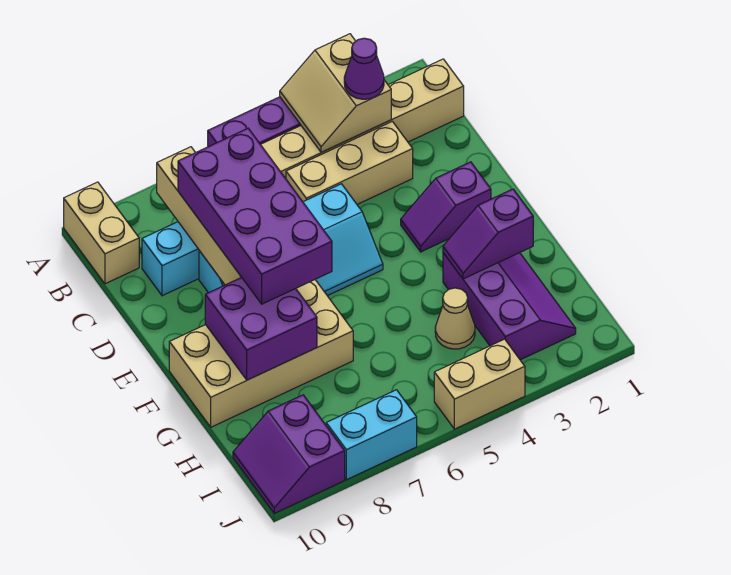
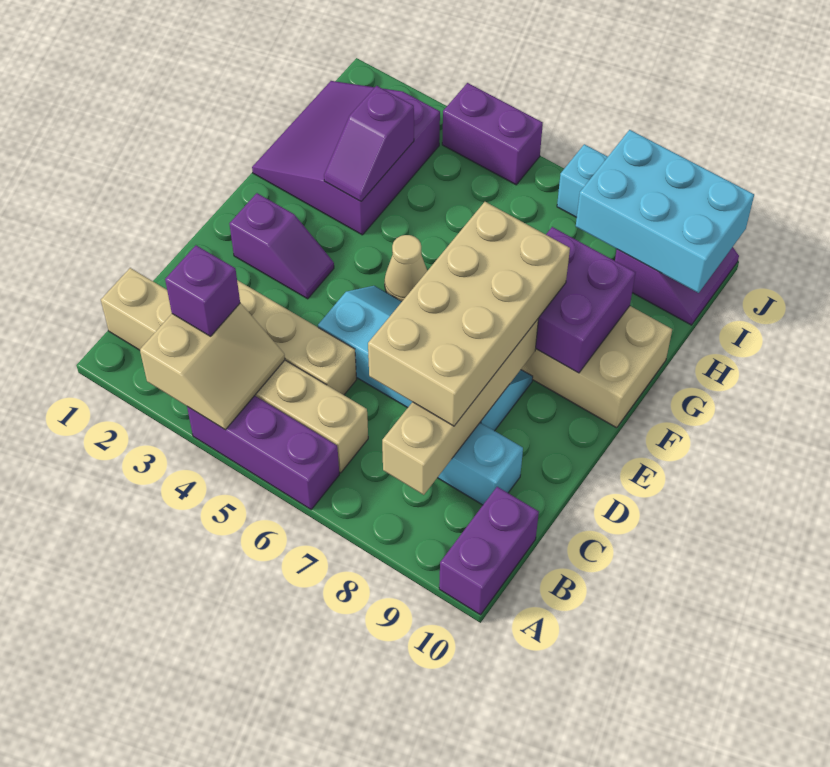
tan 1x2 brick [64,182,139,284] -> purple 1x2 brick [439,487,539,615]
purple 1x1 cone [344,38,384,99] -> purple 1x1 brick [165,245,240,336]
purple 2x4 brick [178,128,332,304] -> tan 2x4 brick [368,202,570,426]
purple 2x3 slope [443,253,576,360] -> purple 3x3 slope [252,81,440,235]
purple 1x2 slope [443,189,533,279] -> purple 1x2 slope turned to [324,86,414,201]
tan 1x1 cone [435,288,475,349] -> tan 1x1 cone moved to [385,235,427,301]
none -> cyan 2x3 brick [576,130,754,293]
tan 1x2 brick [434,339,525,429] -> purple 1x2 brick [442,83,543,185]

